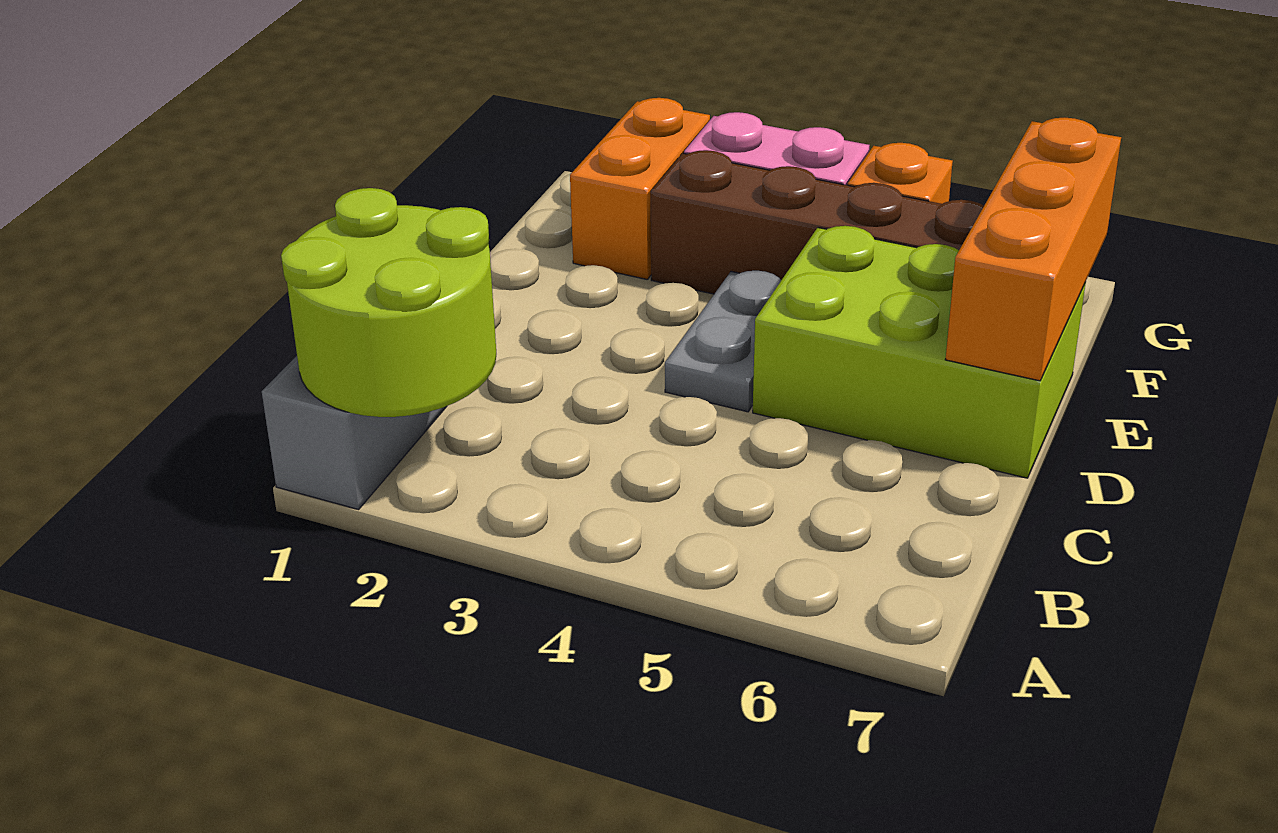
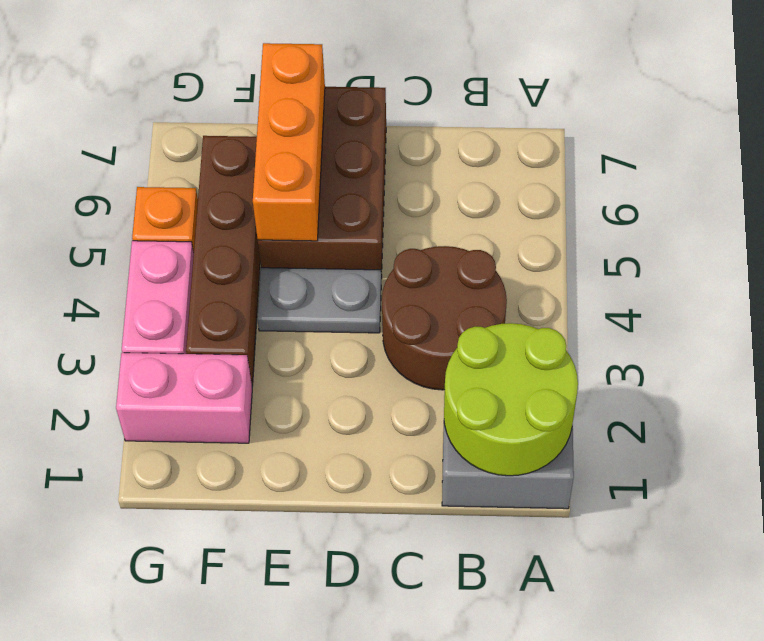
none -> brown 2x2 round brick [382,246,507,390]
lime 2x3 brick [753,226,1086,478] -> brown 2x3 brick [258,87,386,279]
orange 1x3 brick [945,117,1121,381] -> orange 1x3 brick turned to [253,43,325,241]
orange 1x2 brick [570,98,710,280] -> pink 1x2 brick [116,353,252,443]

